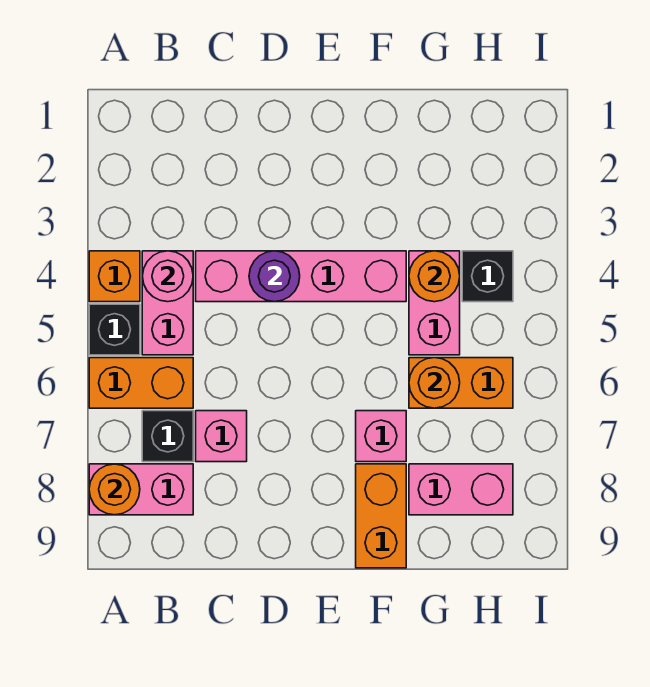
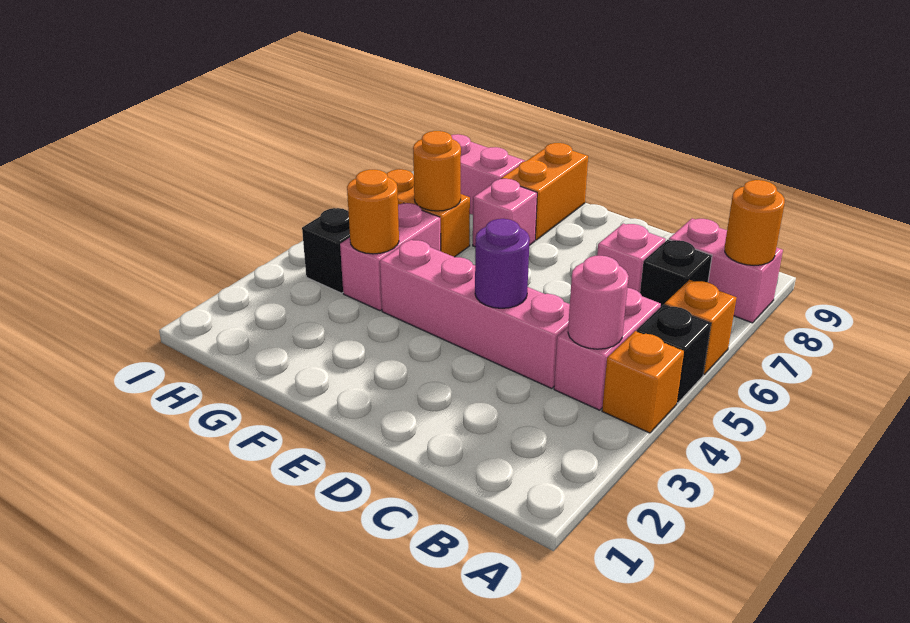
orange 1x2 brick [89,358,193,408] -> orange 1x1 brick [664,280,736,374]

